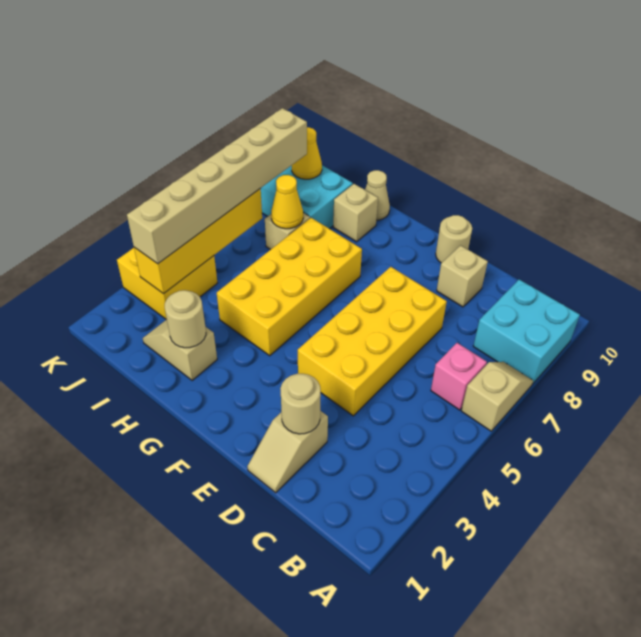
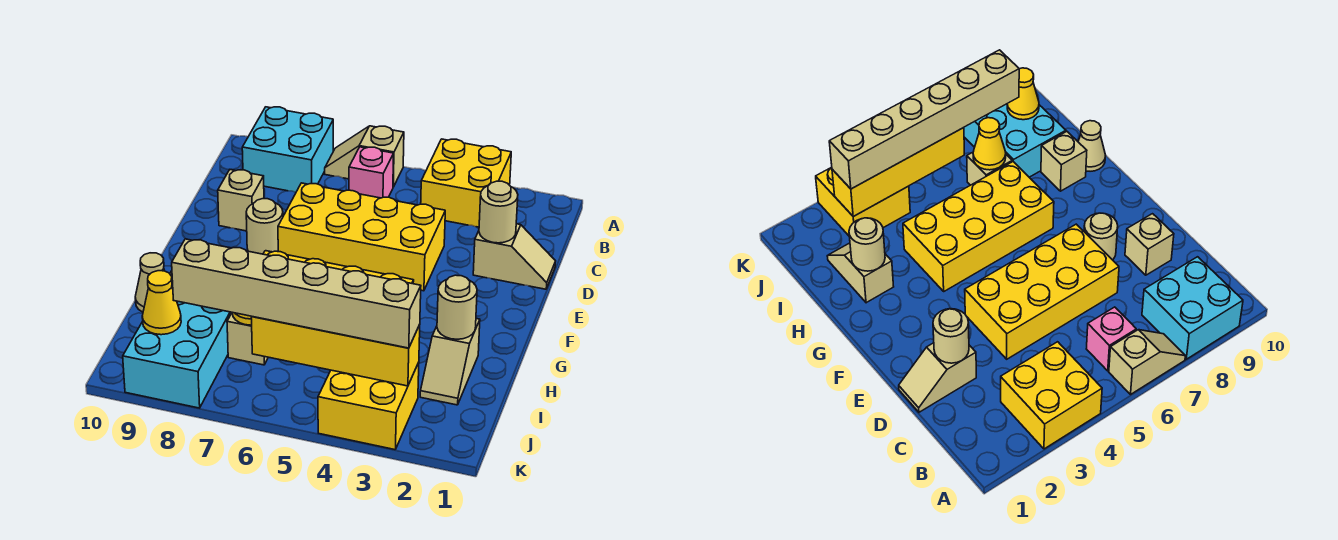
none -> yellow 2x2 brick [421,139,511,227]
tan 1x1 round brick [436,215,472,263] -> tan 1x1 round brick moved to [246,199,283,254]

